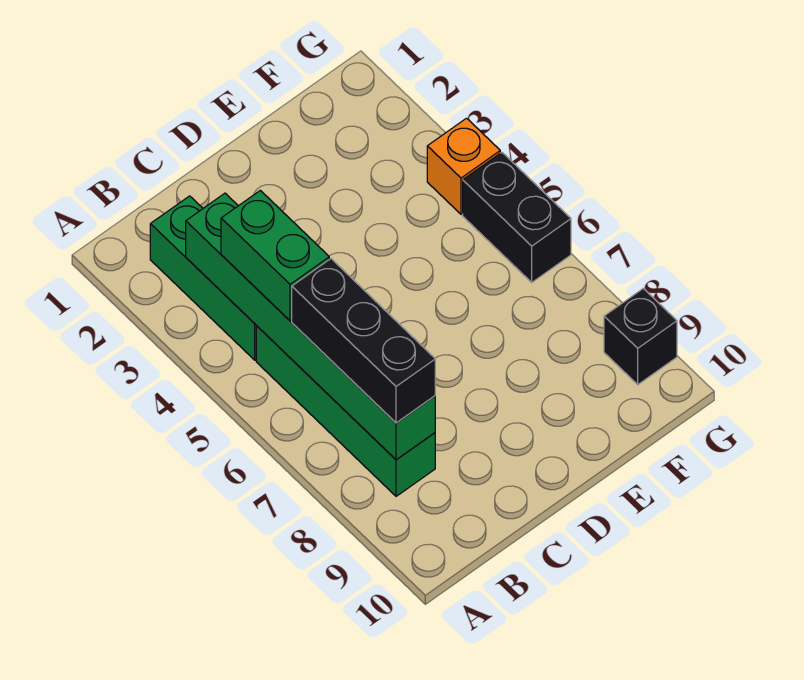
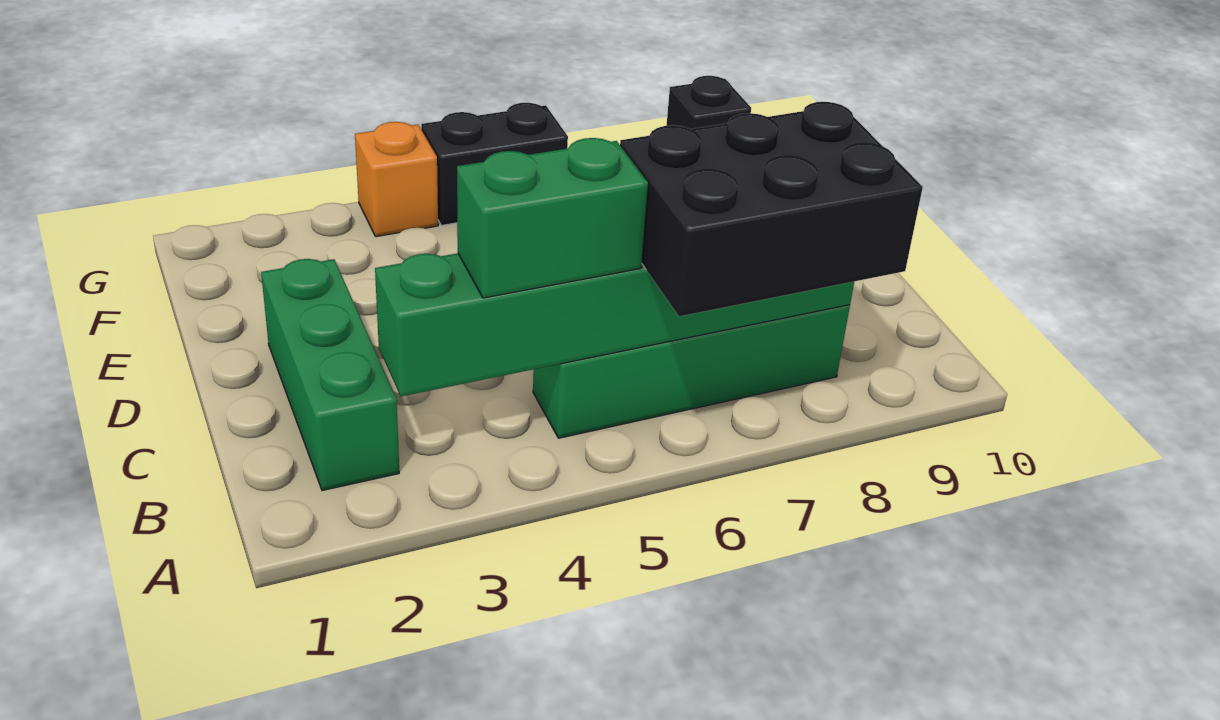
green 1x3 brick [150,196,257,360] -> green 1x3 brick turned to [261,259,399,491]
black 1x3 brick [292,259,435,423] -> black 2x3 brick [620,102,923,316]

